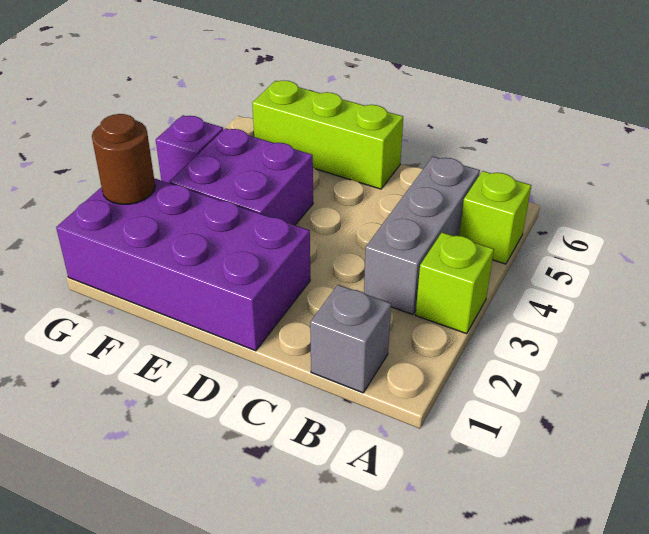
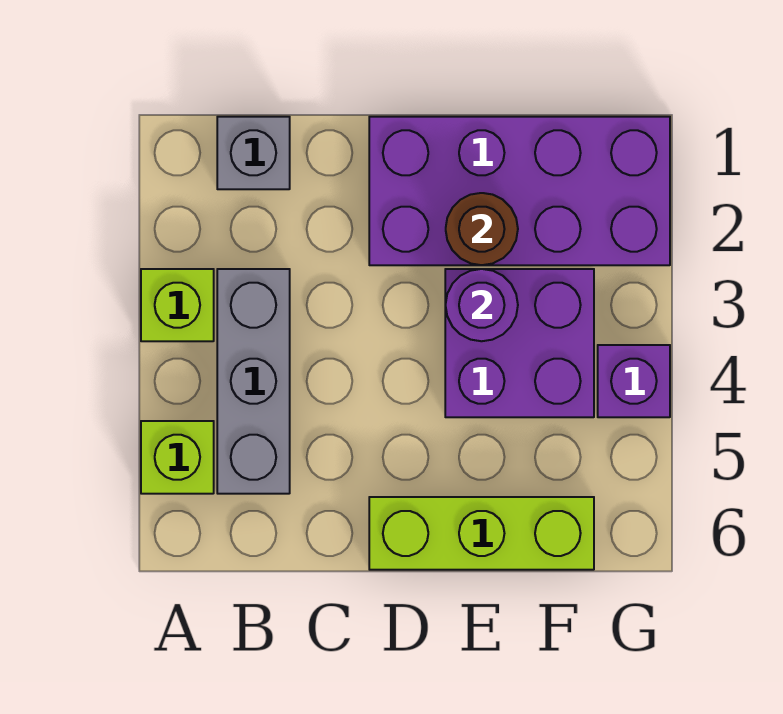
none -> purple 1x1 round brick [445,269,518,341]
brown 1x1 round brick [92,114,155,204] -> brown 1x1 round brick moved to [446,193,518,265]

